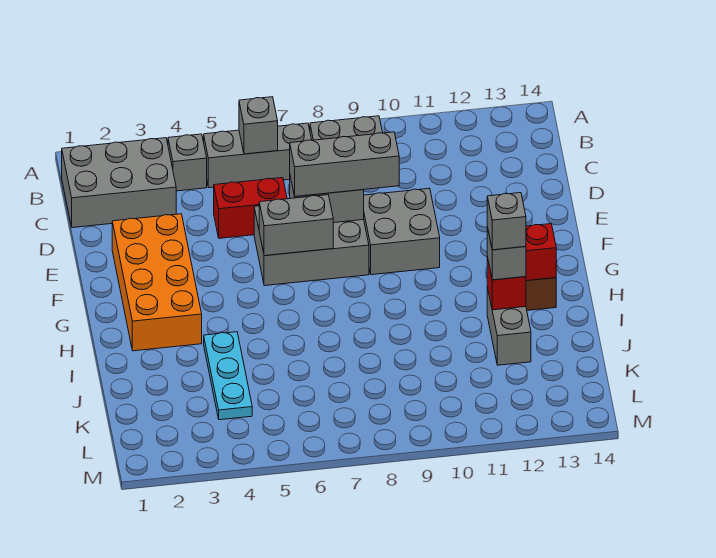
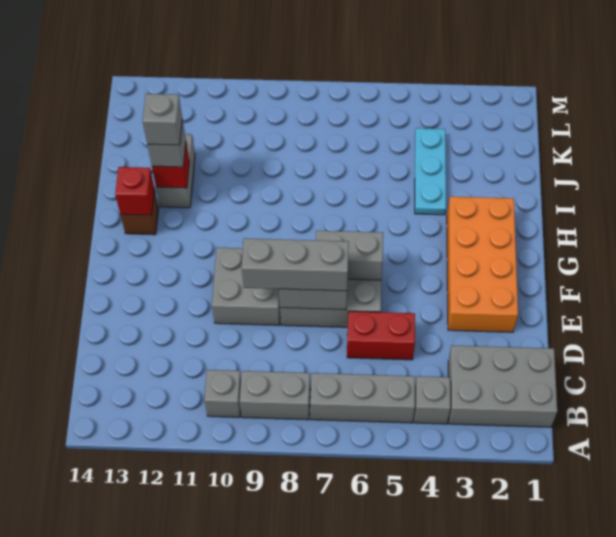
grey 1x1 brick [239,97,278,154] -> grey 1x1 brick moved to [204,370,241,417]

